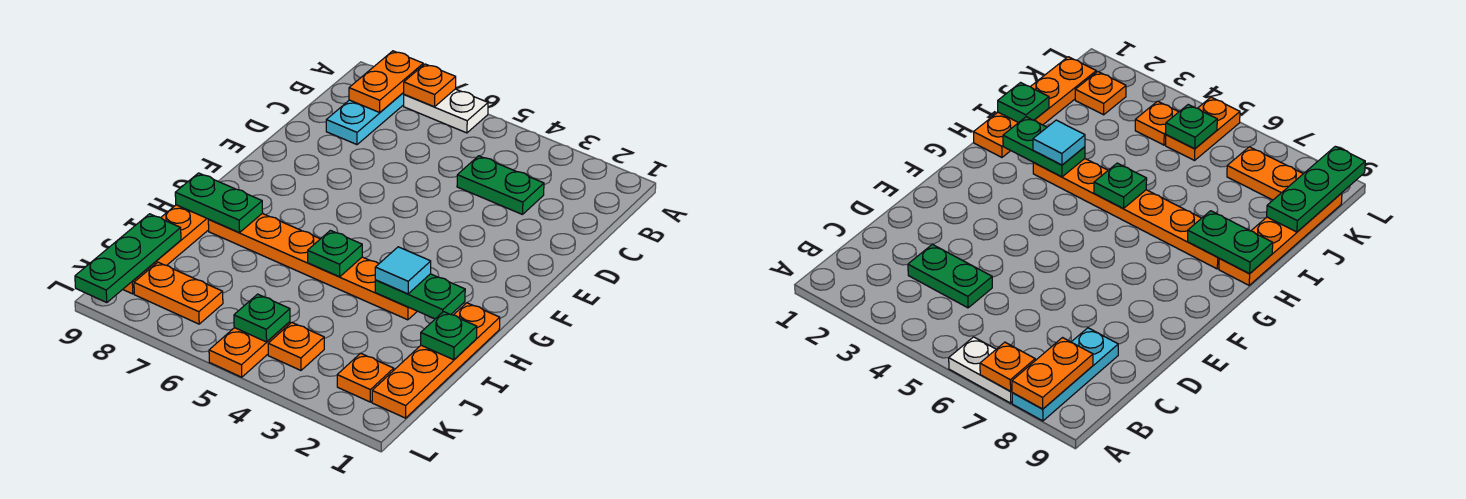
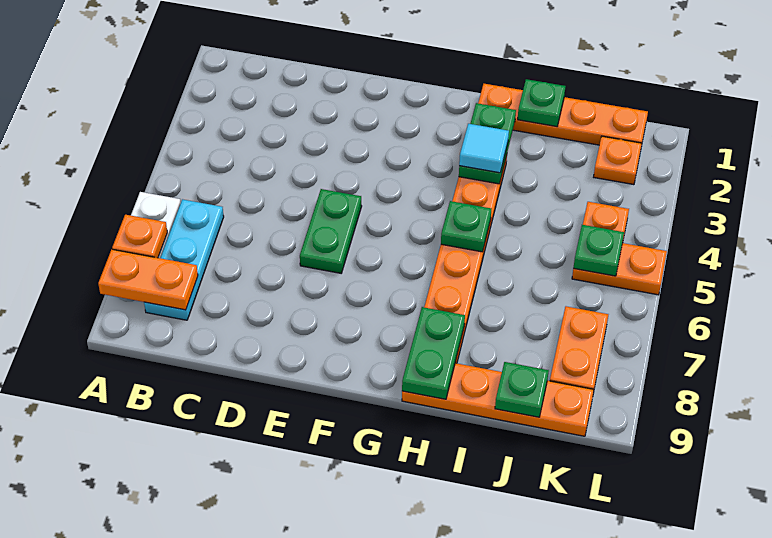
cyan 1x3 plate [326,93,404,145] -> cyan 1x3 plate turned to [144,199,224,320]
green 1x2 plate [457,156,544,215] -> green 1x2 plate moved to [300,189,362,273]
green 1x3 plate [75,214,181,303] -> green 1x1 plate [495,362,549,417]

